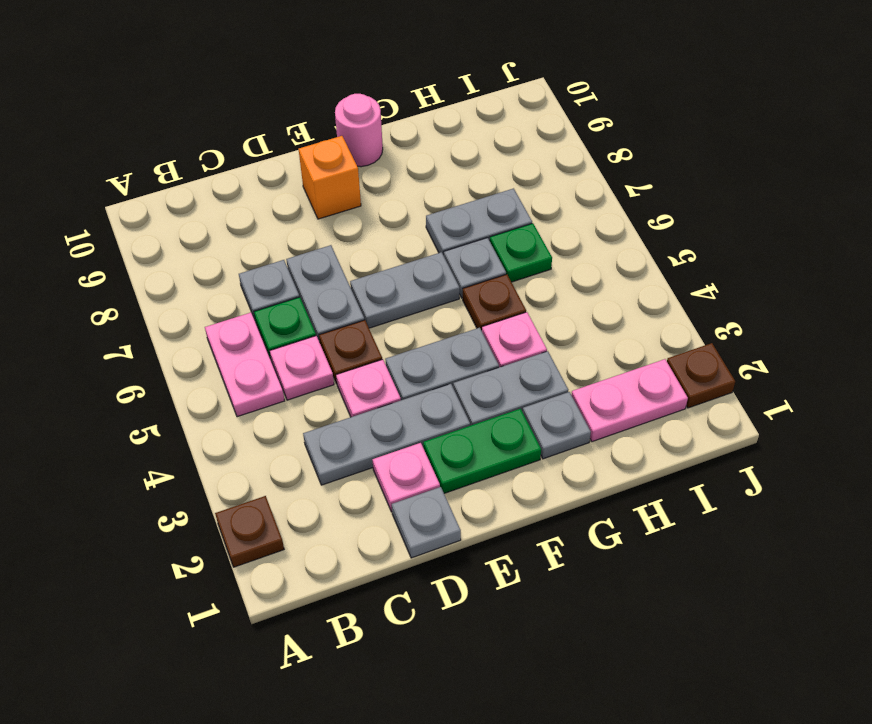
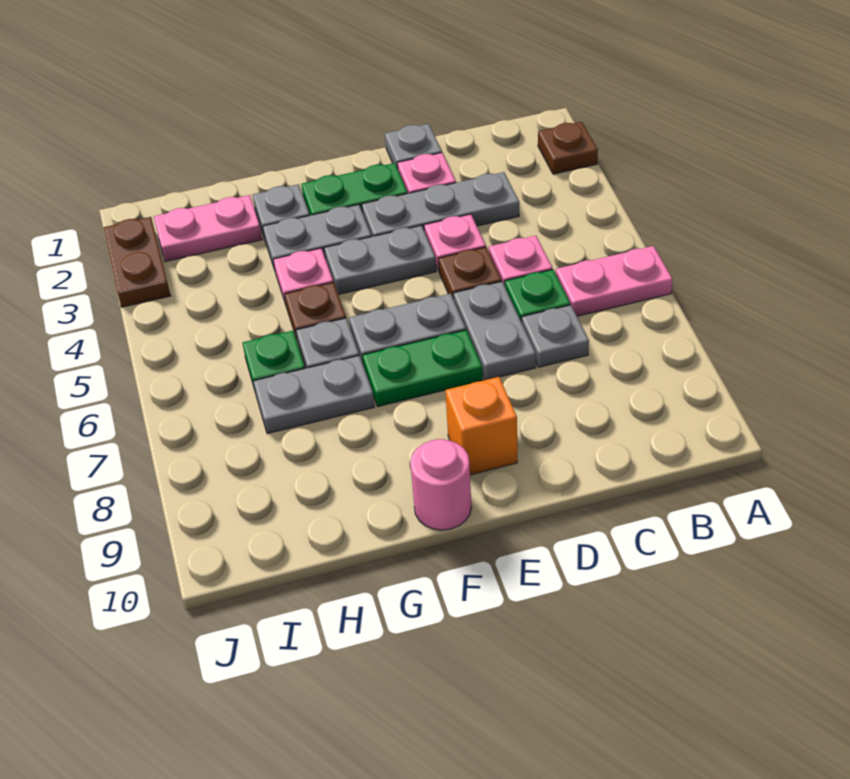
pink 1x2 plate [205,312,285,417] -> pink 1x2 plate turned to [556,246,673,316]
none -> green 1x2 plate [362,330,483,407]
brown 1x1 plate [667,343,735,408] -> brown 1x2 plate [104,217,171,307]

